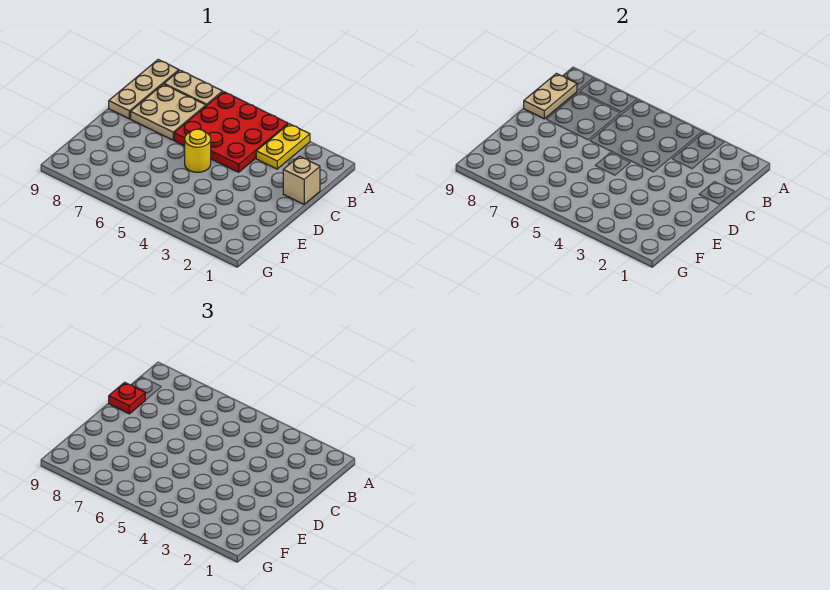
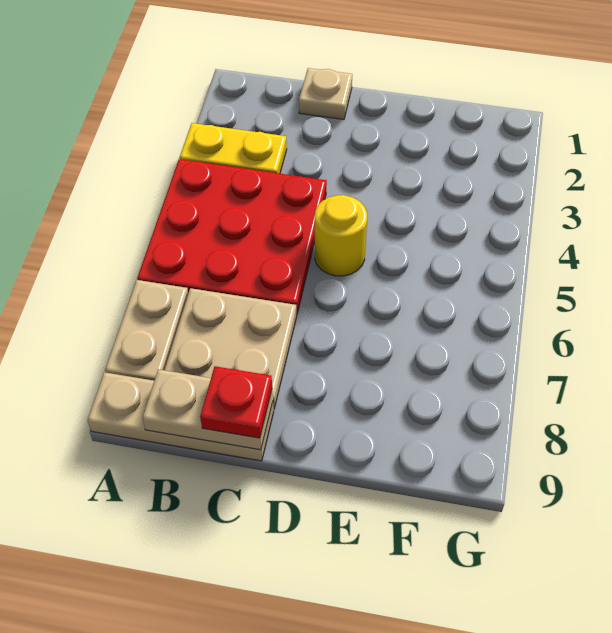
tan 1x1 brick [283,156,320,204] -> tan 1x1 plate [299,68,352,119]

